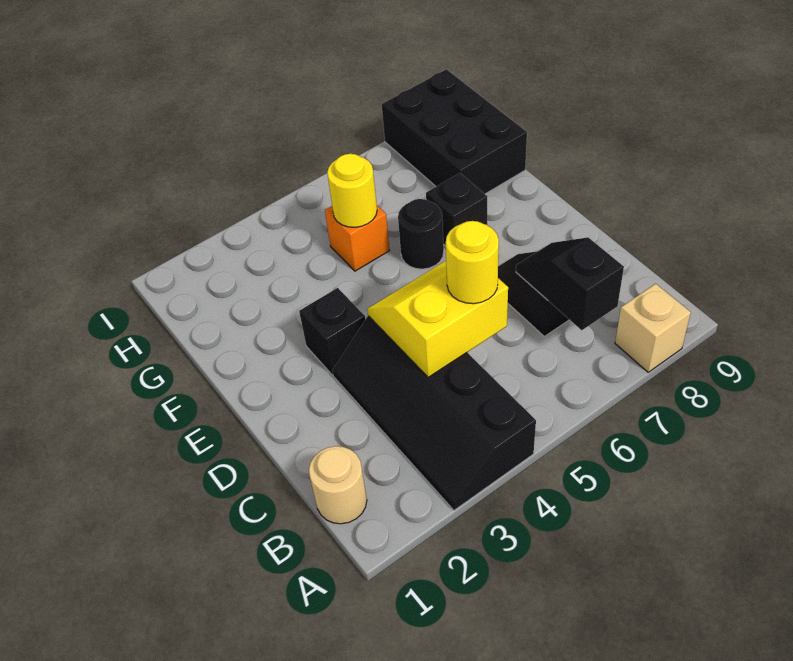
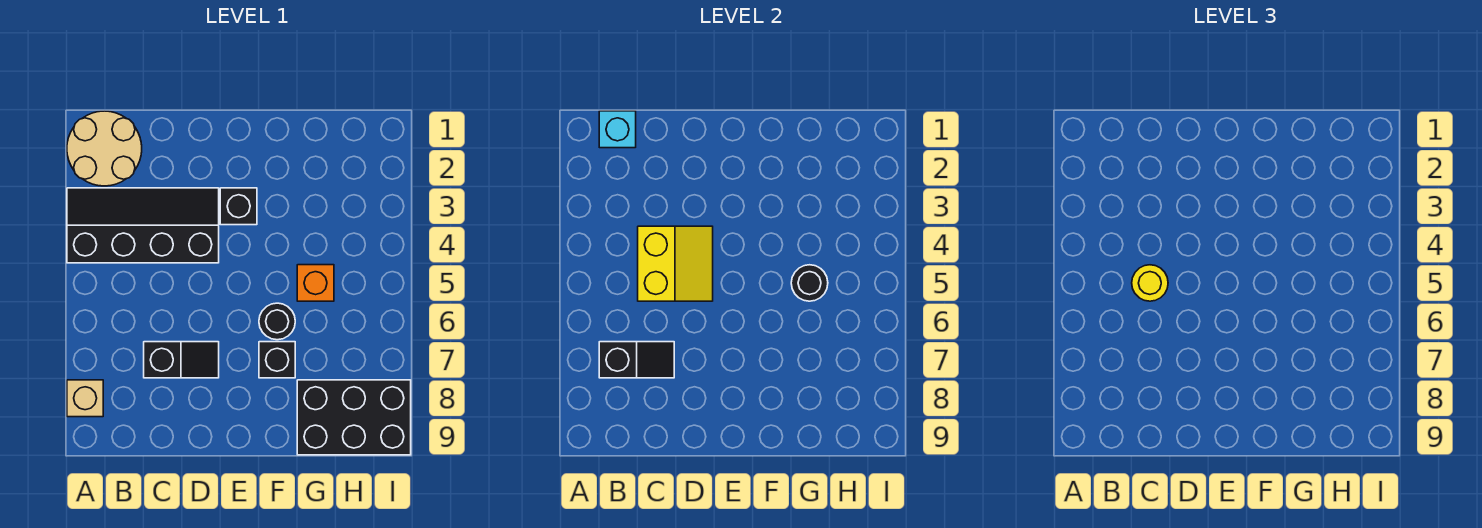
tan 1x1 round brick [309,446,367,524] -> tan 2x2 round brick [67,111,142,186]
none -> cyan 1x1 brick [599,111,636,148]
yellow 1x1 round brick [327,154,377,227] -> black 1x1 round brick [791,265,828,301]

